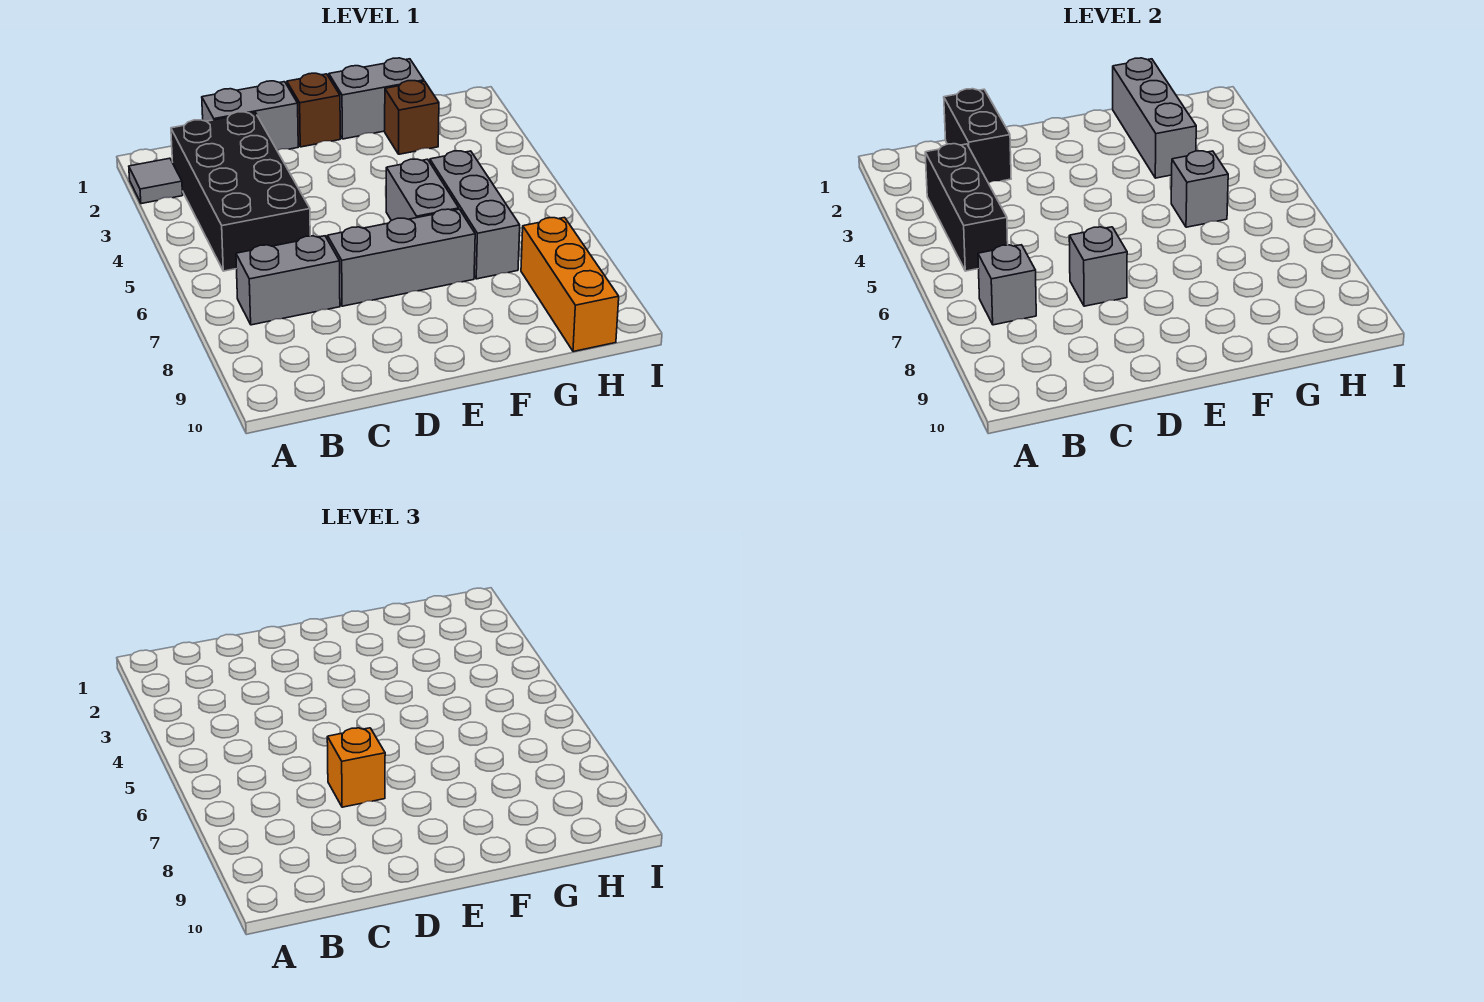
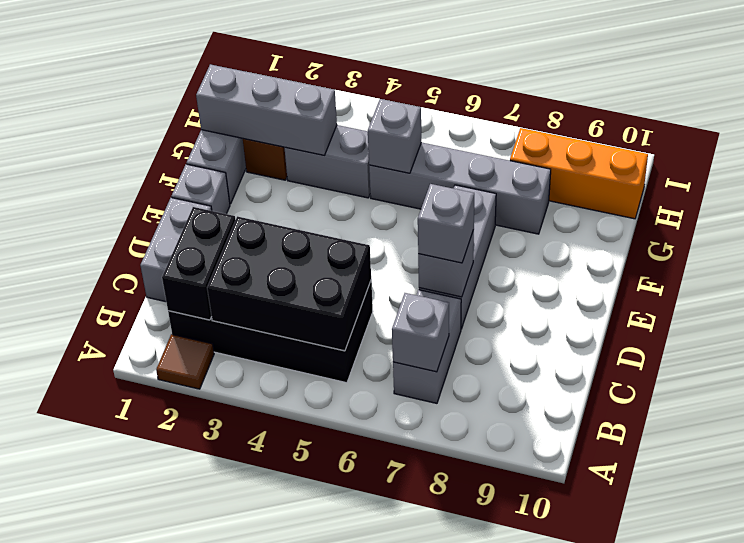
grey 1x1 tile [129,158,183,204] -> brown 1x1 tile [156,334,214,389]
black 1x3 brick [925,144,1008,271] -> black 2x3 brick [207,216,371,351]
black 1x2 brick [944,89,1011,183] -> black 1x2 brick turned to [162,207,235,320]
orange 1x1 brick [327,728,385,807] -> grey 1x1 brick [418,184,474,263]
brown 1x1 brick [287,73,340,147] -> grey 1x1 brick [172,164,230,214]
grey 1x2 brick [386,159,459,221] -> grey 1x2 brick moved to [285,125,370,198]
grey 1x3 brick [430,151,520,279] -> grey 1x4 brick [369,142,551,234]

